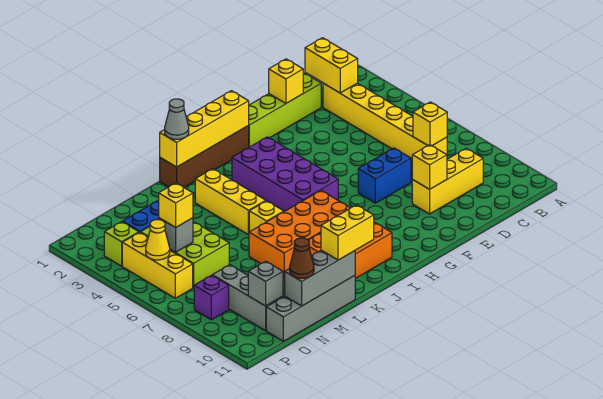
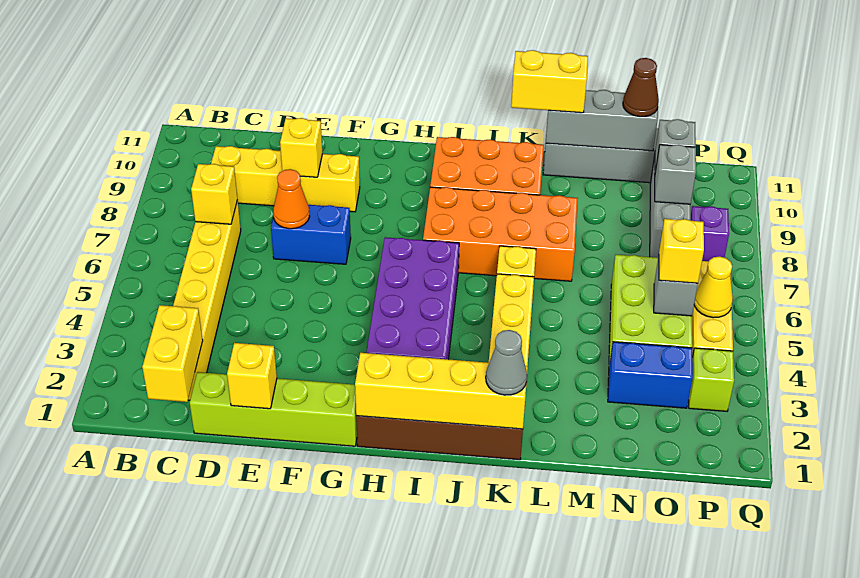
yellow 1x3 brick [412,148,483,214] -> yellow 1x4 brick [211,146,360,212]
none -> orange 1x1 cone [273,169,310,229]
none -> grey 1x1 brick [655,144,696,204]

